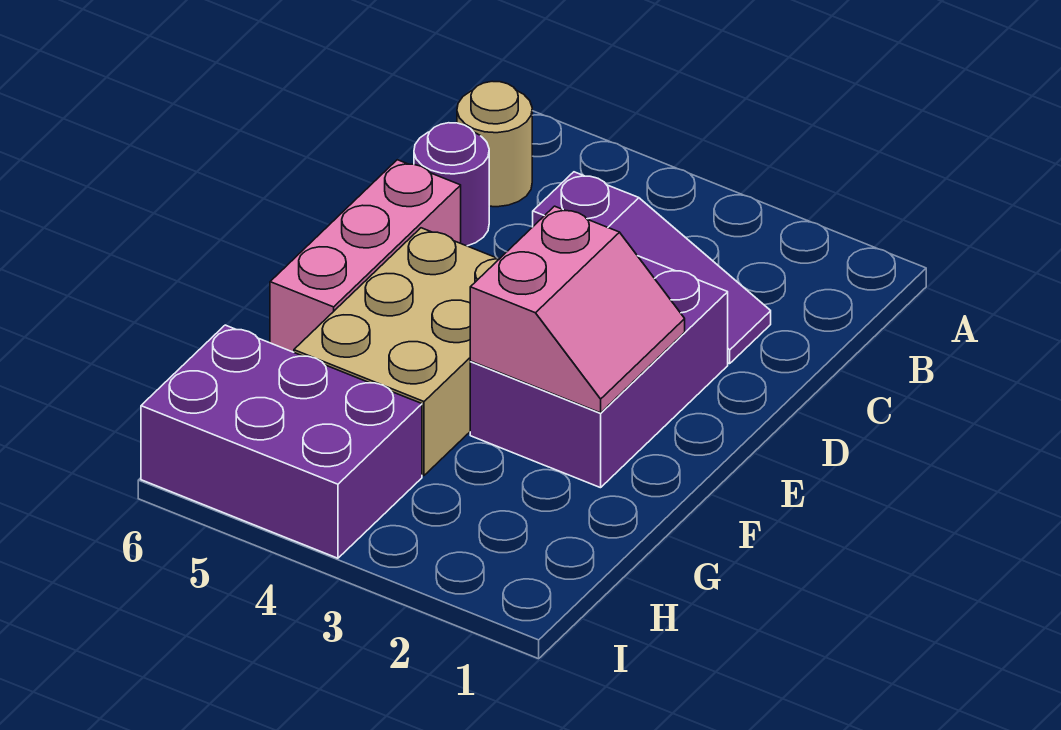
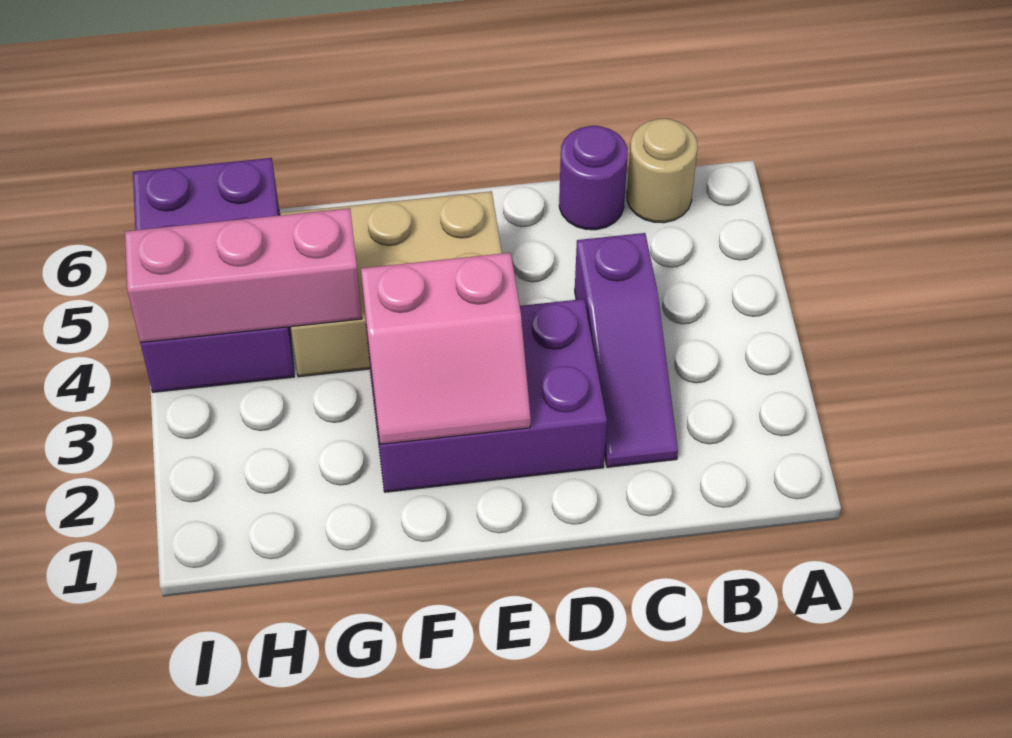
pink 1x3 brick [270,160,461,352] -> pink 1x3 brick moved to [125,208,362,343]

